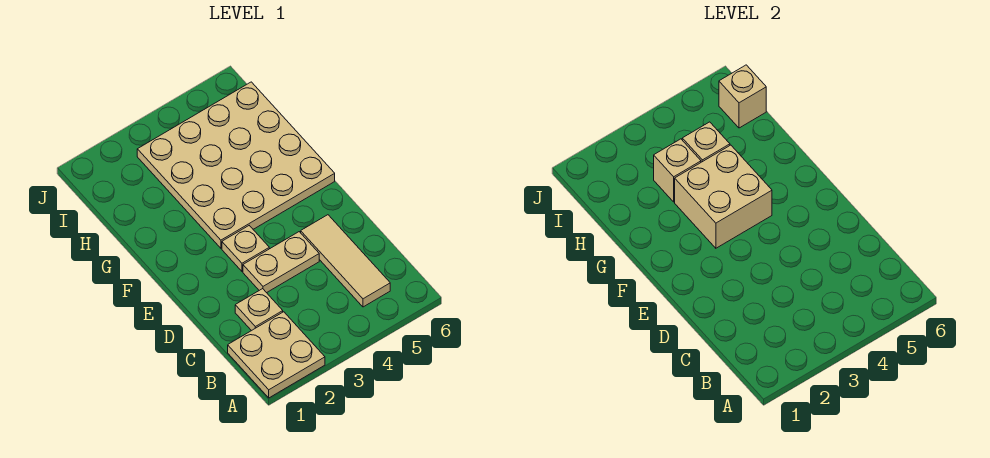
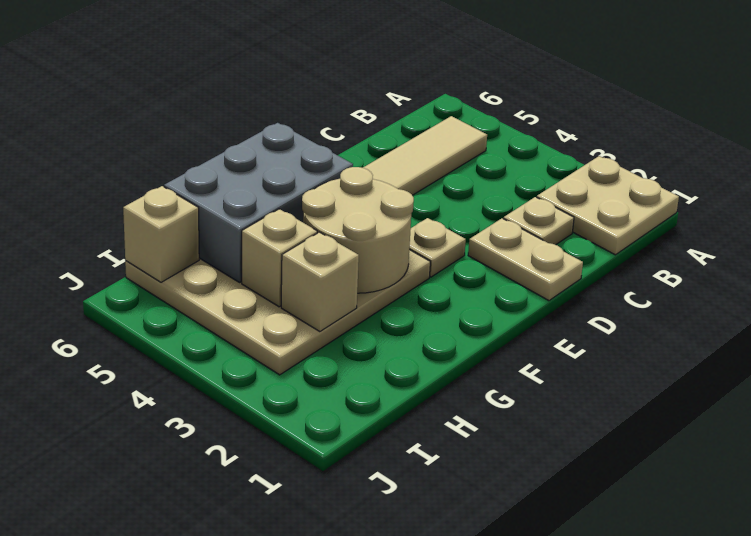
tan 1x2 plate [243,232,319,293] -> tan 1x2 plate moved to [468,218,583,301]
tan 2x2 brick [675,145,772,248] -> tan 2x2 round brick [302,167,414,293]
none -> grey 2x3 brick [164,123,353,282]

